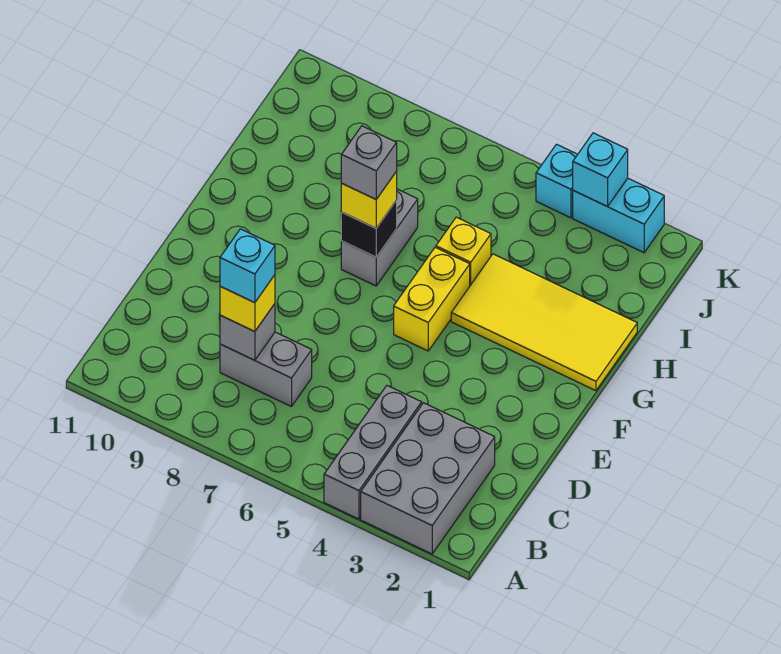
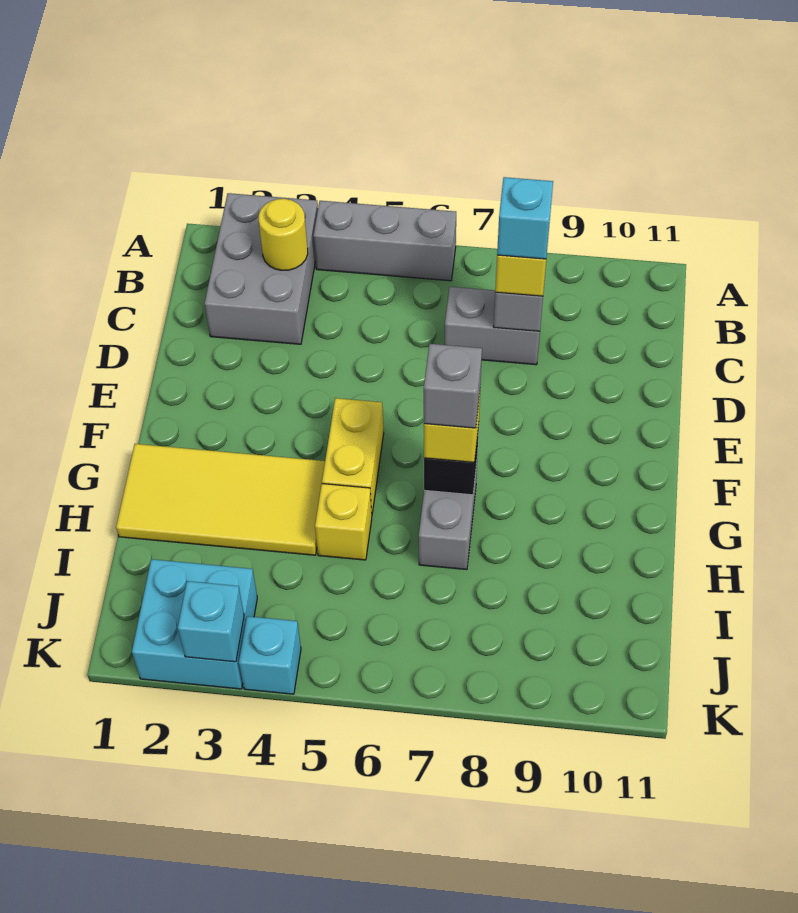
grey 1x3 brick [324,386,422,519] -> grey 1x3 brick turned to [313,201,456,281]
none -> yellow 1x1 round brick [259,199,308,270]
cyan 1x2 brick [573,178,664,253] -> cyan 2x2 brick [132,559,257,689]

